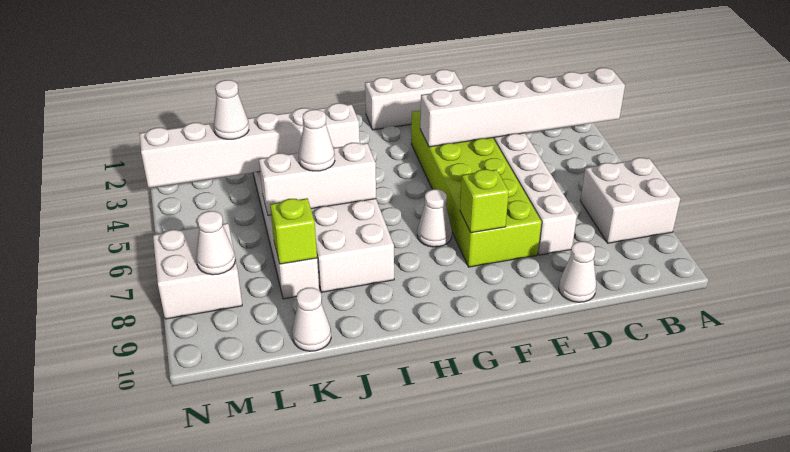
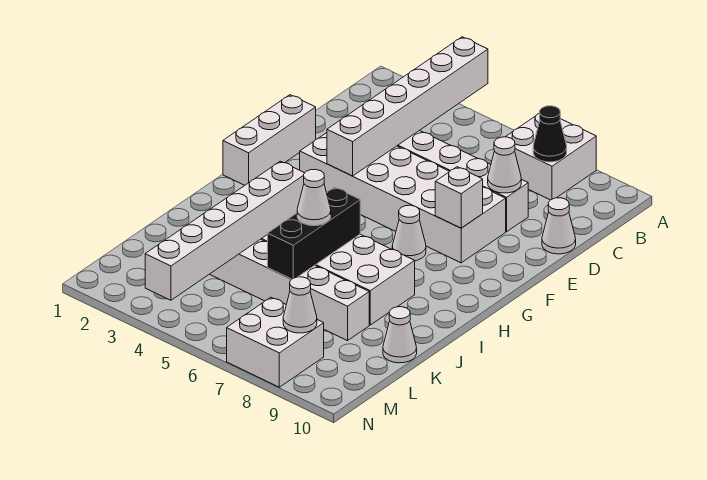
none -> black 1x1 cone [533,106,567,162]
lime 2x6 brick [411,110,541,267] -> white 2x6 brick [300,133,506,263]
lime 1x1 brick [460,169,509,233] -> white 1x1 brick [435,167,483,228]
white 1x3 brick [259,143,376,215] -> black 1x3 brick [268,187,360,279]
lime 1x1 brick [270,198,317,264] -> none
white 1x1 cone [214,80,249,139] -> white 1x1 cone moved to [488,137,521,193]

